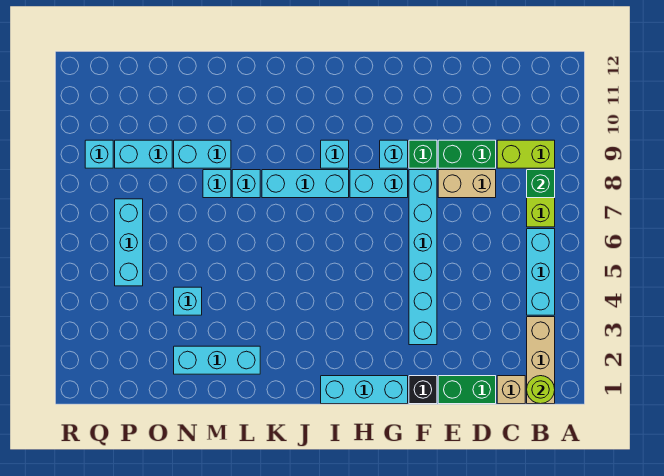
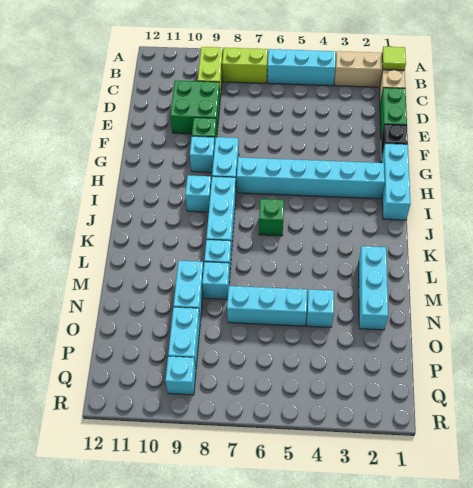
lime 1x1 round brick [527,376,555,404] -> lime 1x1 tile [382,47,406,70]
green 1x1 brick [527,170,555,198] -> green 1x1 brick moved to [259,199,284,236]
tan 1x2 brick [438,170,496,198] -> none
green 1x2 brick [438,140,496,168] -> green 2x2 brick [170,80,220,134]
cyan 1x6 brick [409,170,437,345] -> cyan 1x6 brick moved to [237,157,385,199]
cyan 1x3 brick [115,199,143,286] -> cyan 1x3 brick moved to [227,286,307,326]

